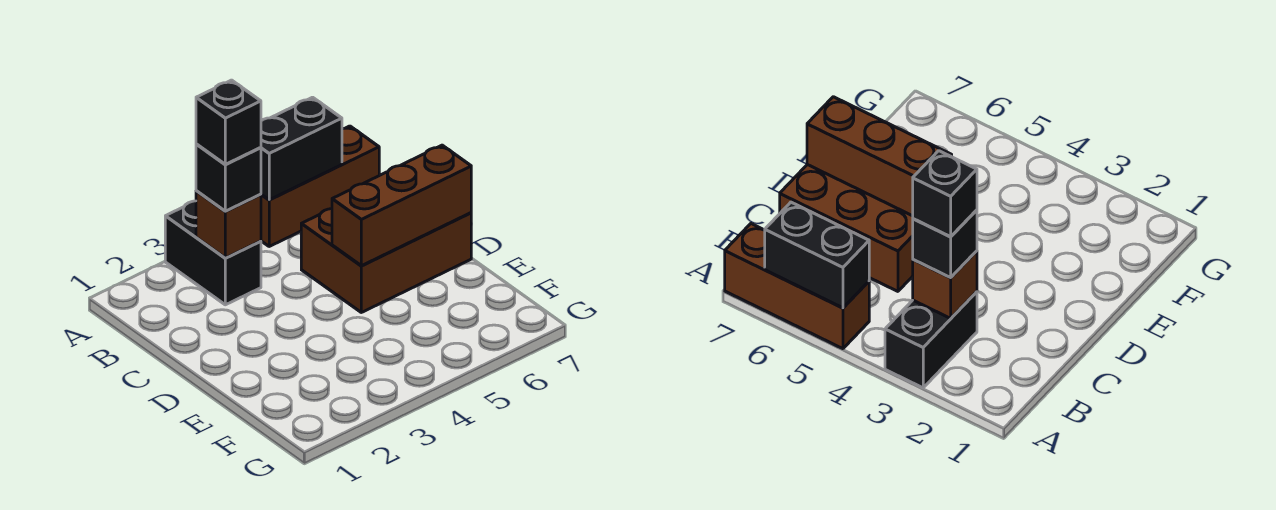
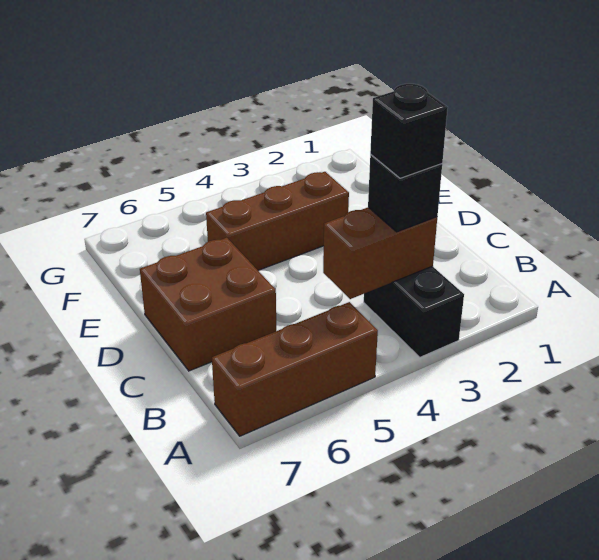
black 1x2 brick [261,97,342,200] -> none
brown 1x1 brick [196,191,261,258] -> brown 1x2 brick [323,207,437,299]
brown 2x3 brick [301,209,471,312] -> brown 2x2 brick [140,238,276,371]
brown 1x3 brick [332,145,471,266] -> brown 1x3 brick moved to [206,172,349,270]

